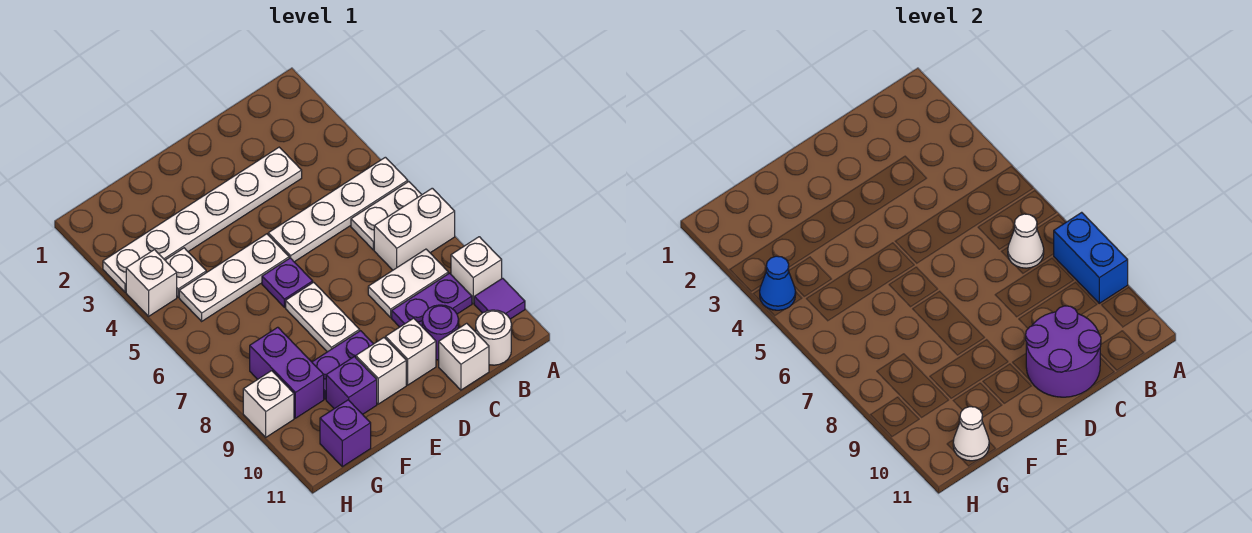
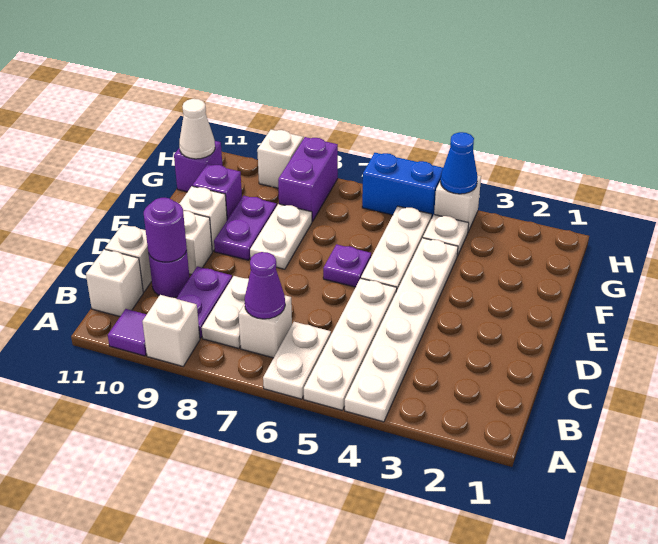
white 1x2 brick [374,188,455,270] -> white 1x1 brick [239,295,292,358]
blue 1x2 brick [1054,212,1128,303] -> blue 1x2 brick moved to [362,153,443,217]
white 1x1 cone [1008,214,1044,268] -> purple 1x1 cone [245,252,285,319]
white 1x1 round brick [476,310,511,365] -> white 1x1 brick [86,249,143,317]
white 1x6 plate [103,147,302,292] -> white 1x6 plate moved to [345,238,458,422]
purple 2x2 round brick [1026,306,1101,397] -> purple 1x1 round brick [144,198,187,262]
white 1x2 plate [286,282,360,352] -> white 1x2 plate turned to [250,204,312,269]
purple 1x2 brick [250,327,324,418] -> purple 1x2 brick turned to [278,137,338,222]

